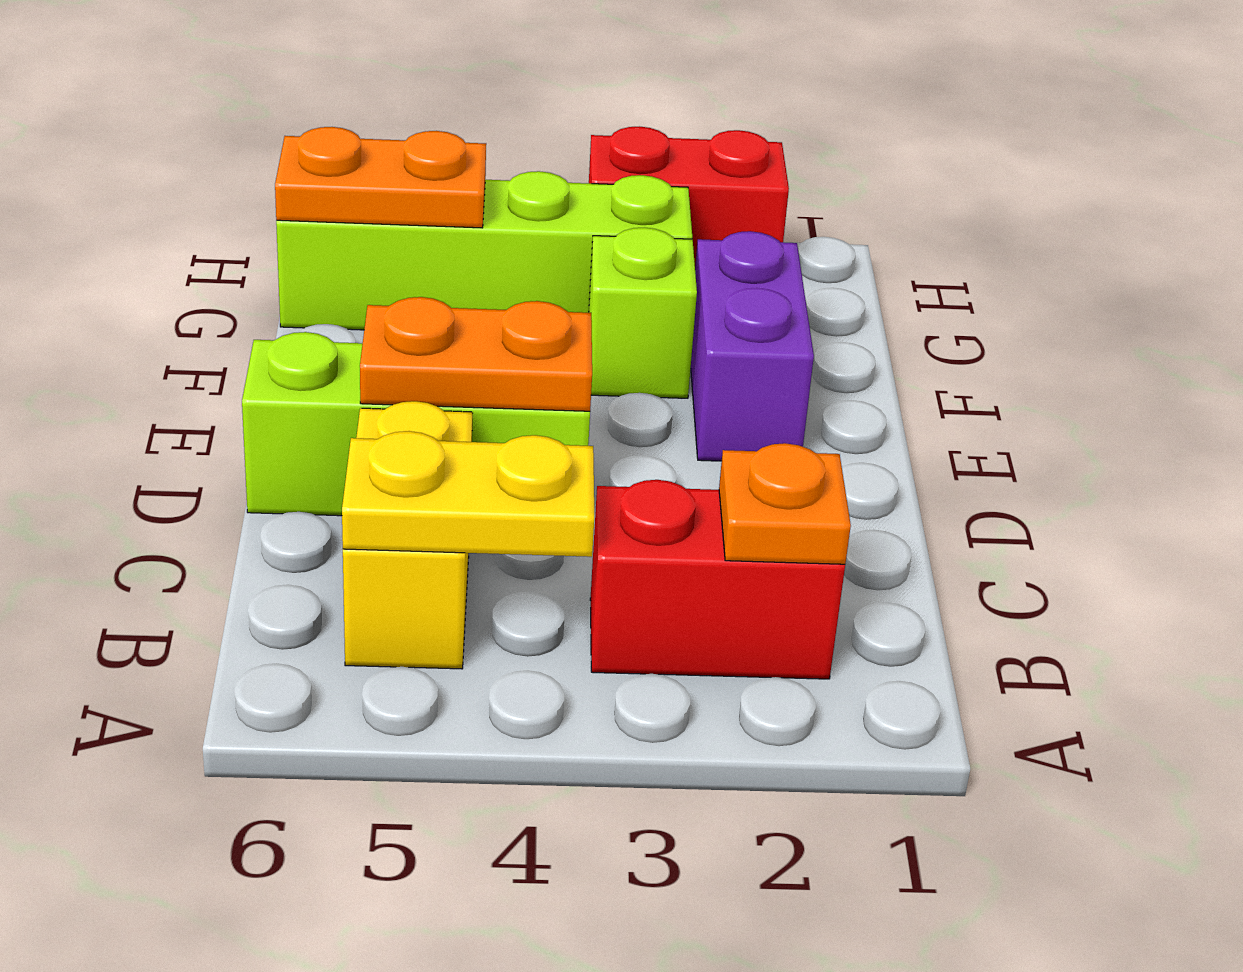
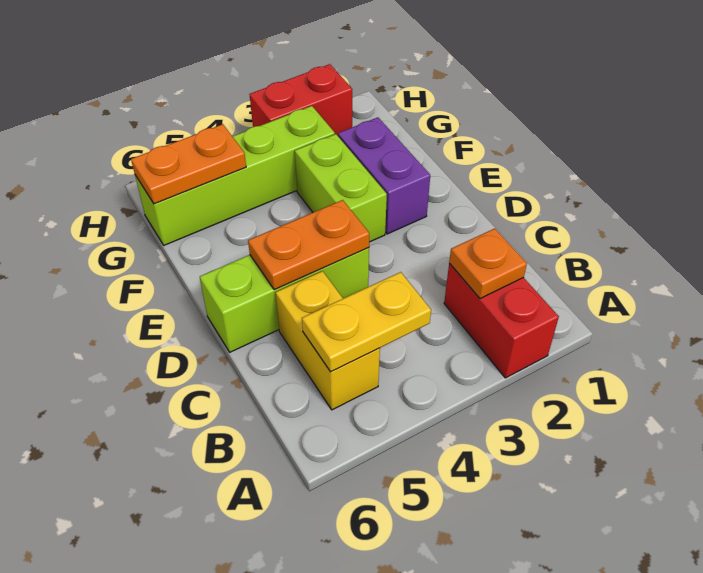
red 1x2 brick [590,480,845,679] -> red 1x2 brick turned to [444,264,559,378]
lime 1x1 brick [589,227,697,398] -> lime 1x2 brick [295,134,387,242]

